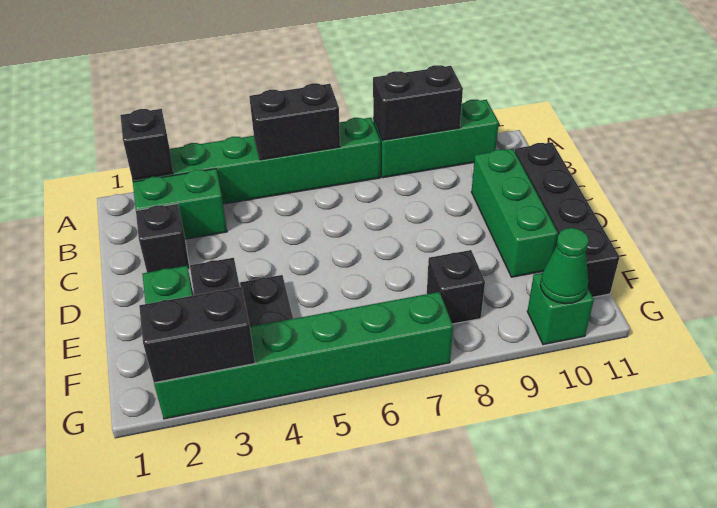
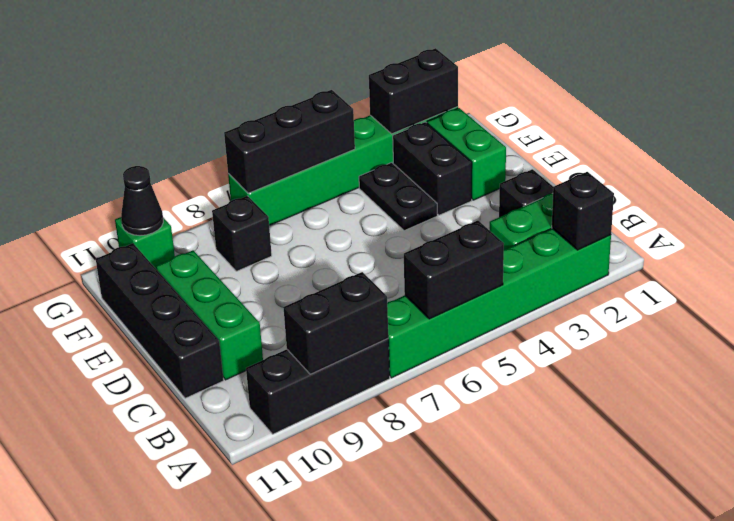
green 1x3 brick [373,100,499,178] -> black 1x3 brick [246,339,390,434]
none -> black 1x3 brick [224,90,355,193]
green 1x1 cone [540,228,589,304] -> black 1x1 cone [121,166,163,236]

